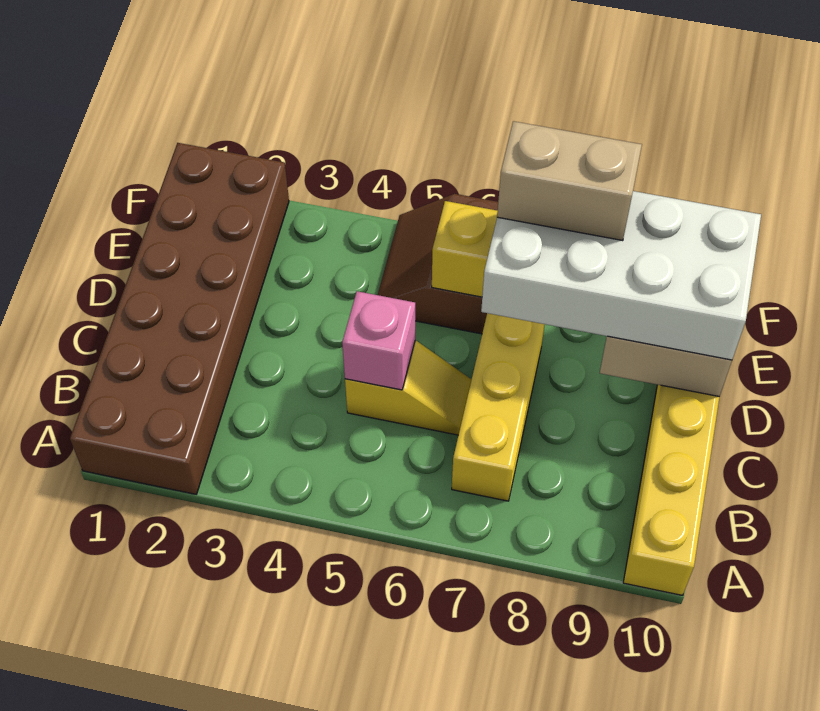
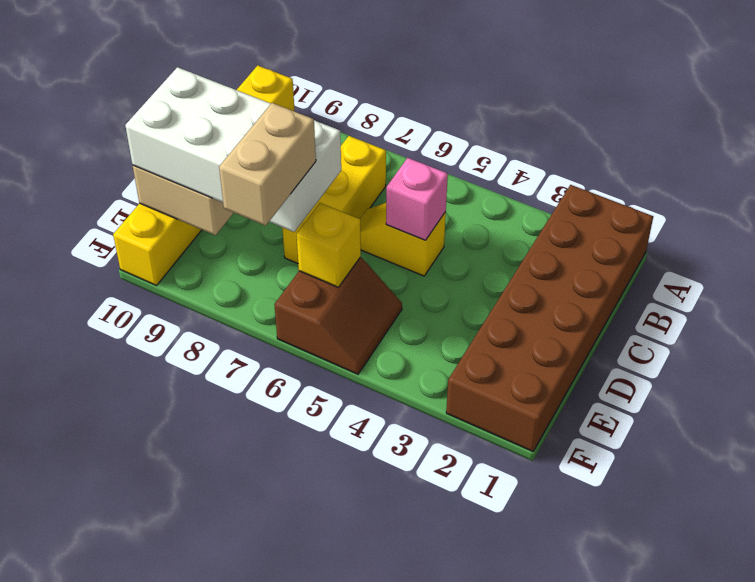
tan 1x2 brick [497,121,642,241] -> tan 1x2 brick turned to [219,103,316,226]

